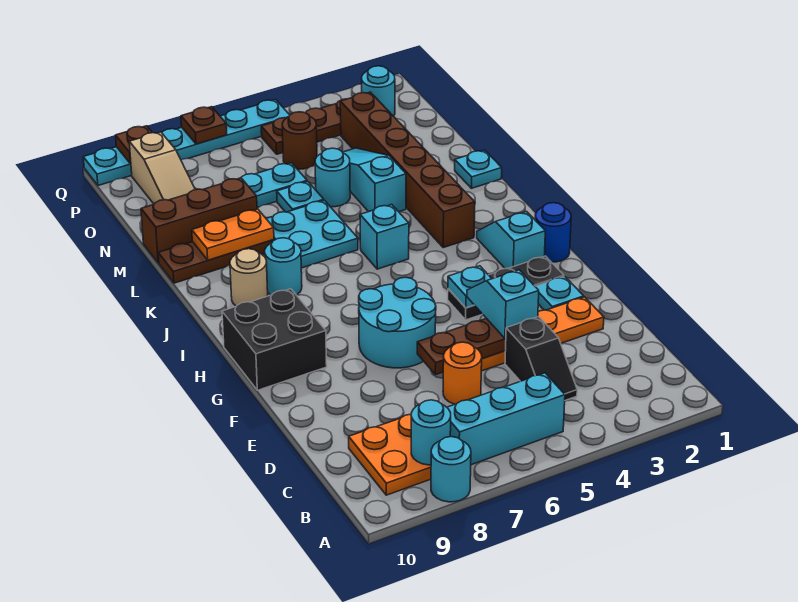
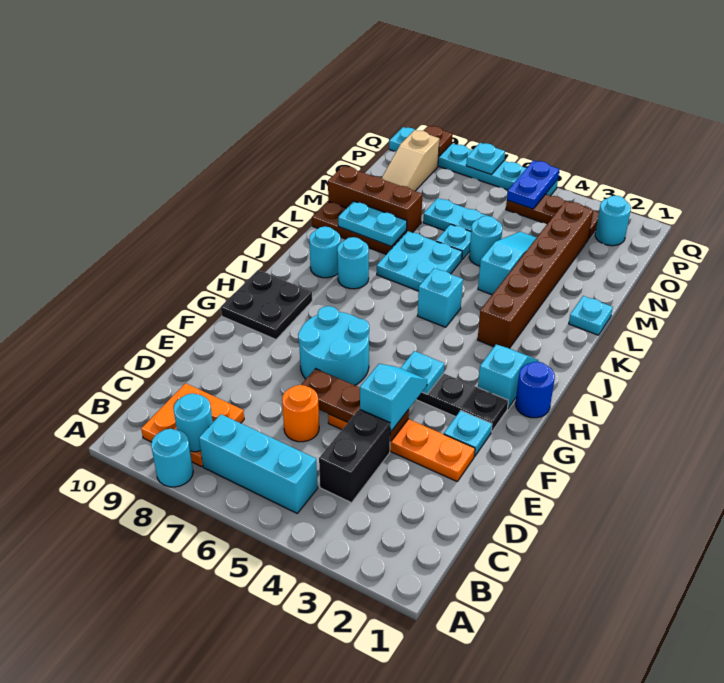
black 1x2 slope [505,317,577,400] -> black 1x2 brick [319,409,390,503]
black 2x2 brick [222,289,327,390] -> black 2x2 plate [221,270,312,339]
tan 1x1 round brick [230,249,268,306] -> cyan 1x1 round brick [309,226,341,278]
orange 1x2 plate [192,209,274,260] -> cyan 1x2 plate [338,201,407,247]
brown 1x1 round brick [282,112,317,169] -> none
none -> blue 1x2 plate [507,160,559,209]
brown 1x1 plate [181,107,227,144] -> cyan 1x1 plate [466,143,505,174]

